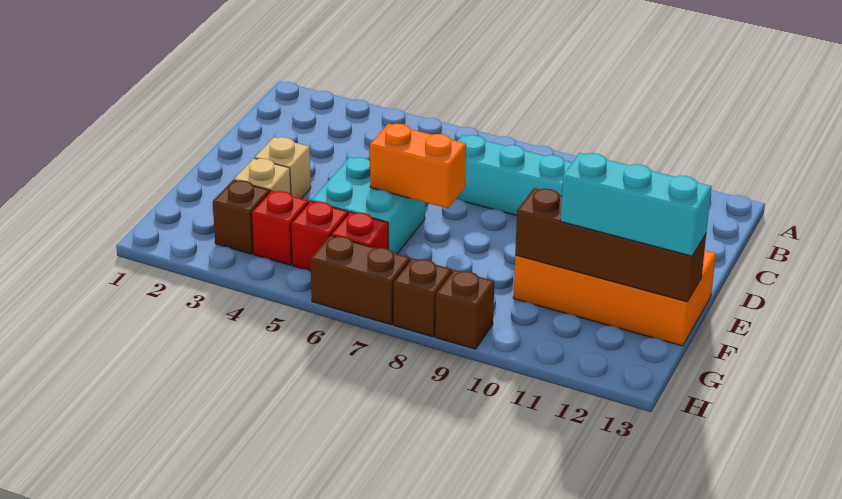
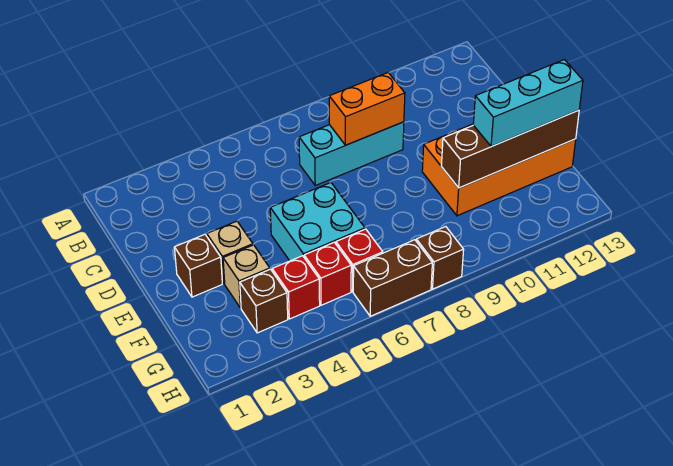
orange 1x2 brick [370,124,466,208] -> orange 1x2 brick moved to [329,73,405,145]
brown 1x1 brick [435,270,494,349] -> brown 1x1 brick moved to [174,234,222,297]

